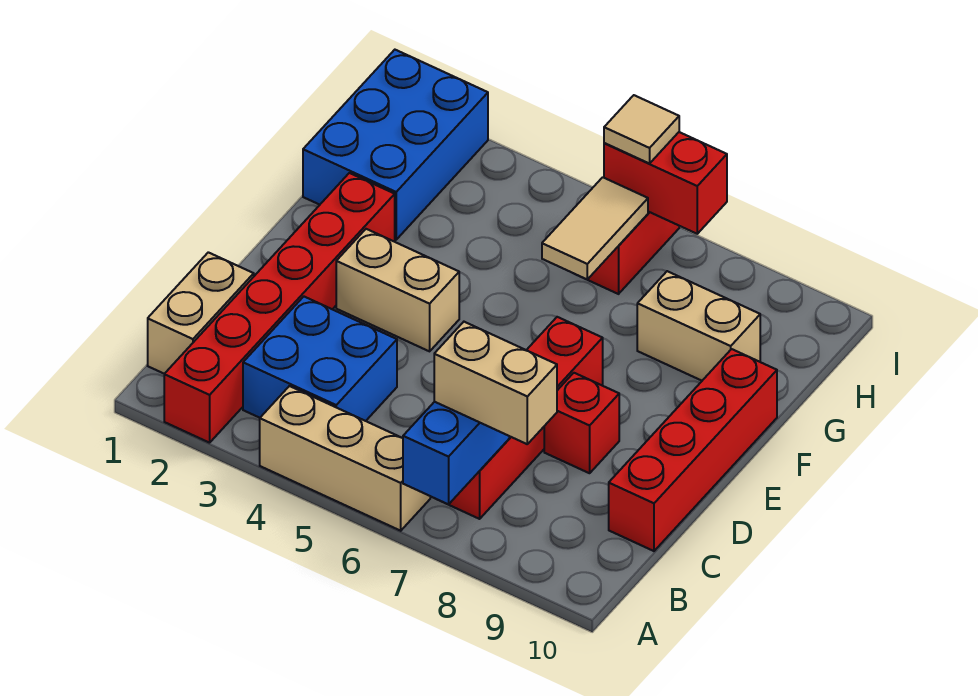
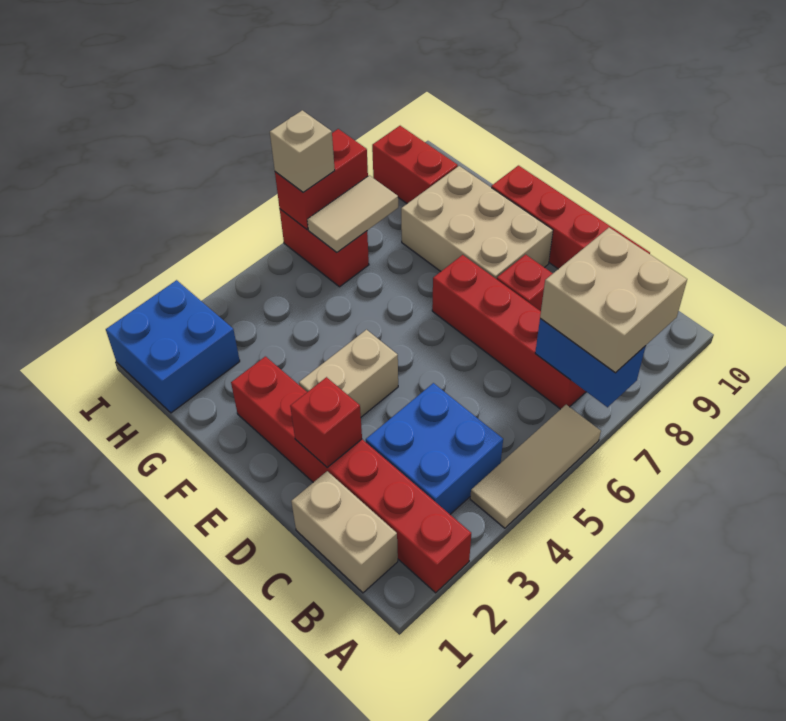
tan 1x3 brick [260,386,430,531] -> tan 1x3 tile [470,405,601,528]
tan 1x2 brick [434,322,557,444] -> tan 2x2 brick [540,228,687,373]
none -> red 1x1 brick [290,377,362,468]
blue 2x3 brick [303,50,488,240] -> blue 2x2 brick [106,280,240,413]
tan 1x2 tile [542,177,648,280] -> tan 1x2 tile turned to [307,175,398,252]
tan 1x2 brick [637,271,760,381] -> tan 2x3 brick [401,166,553,279]
none -> red 1x2 brick [372,126,458,204]
tan 1x1 tile [604,95,679,164] -> tan 1x1 brick [270,110,335,192]

